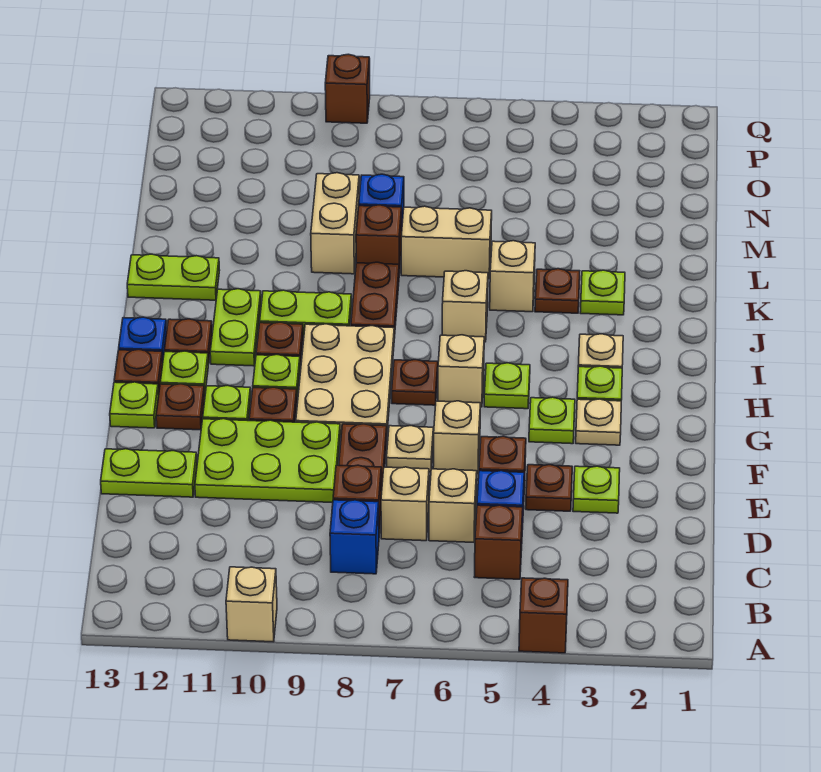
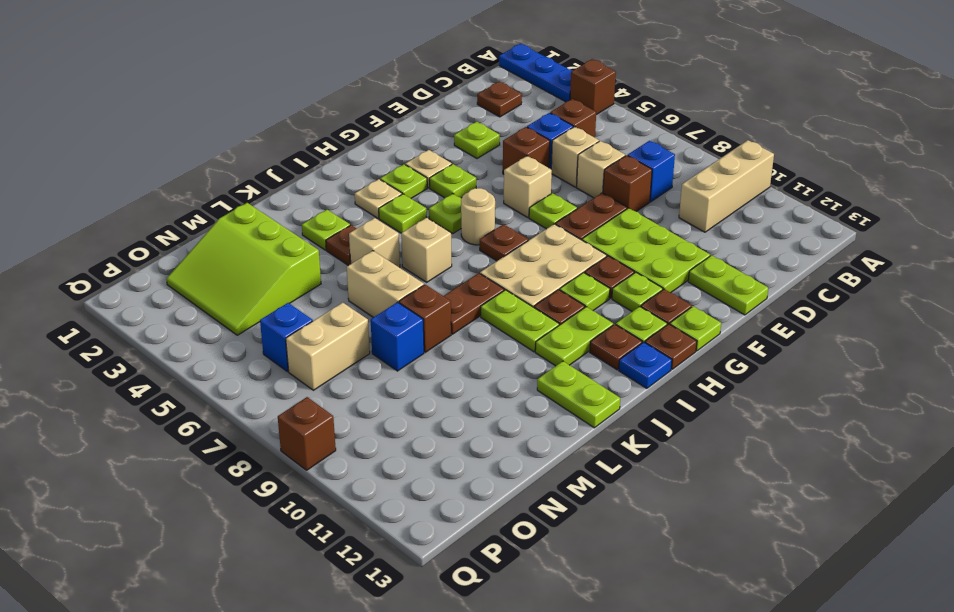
none -> blue 1x3 plate [499,44,573,102]
tan 1x1 brick [226,567,277,642] -> tan 1x3 brick [679,140,774,232]
brown 1x1 plate [526,465,572,511] -> brown 1x1 plate moved to [477,82,522,117]
tan 1x1 plate [387,426,433,472] -> lime 1x1 plate [529,193,577,229]
tan 1x1 brick [438,335,484,407] -> tan 1x1 round brick [461,188,495,245]
none -> lime 1x1 plate [379,194,427,233]
tan 1x2 brick [311,173,359,274] -> tan 1x2 brick moved to [286,303,370,390]
none -> lime 3x3 slope [166,203,321,335]
none -> blue 1x1 brick [260,303,313,372]

